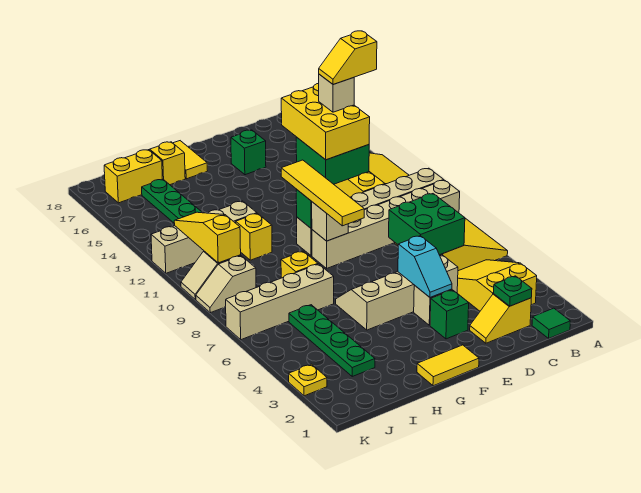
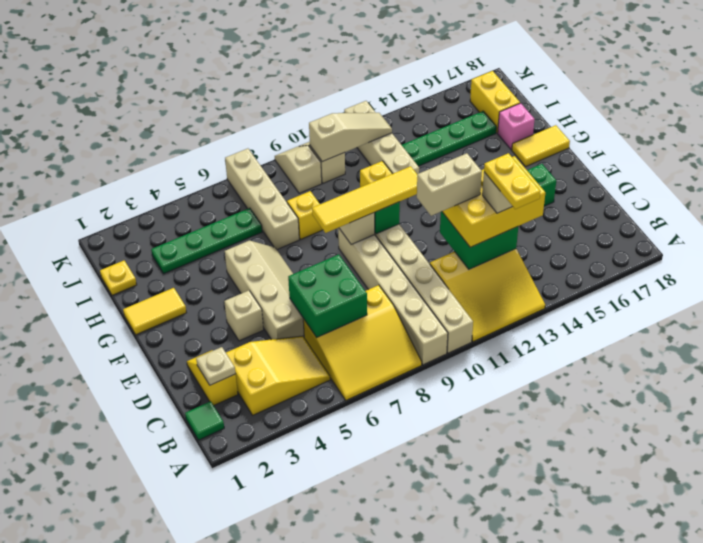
yellow 1x2 slope [319,31,377,85] -> yellow 1x2 plate [484,153,540,209]
green 1x1 plate [494,276,532,306] -> tan 1x1 plate [196,347,236,385]
none -> tan 1x2 brick [417,153,482,216]
green 1x1 brick [430,290,469,339] -> none
cyan 1x2 slope [398,236,452,298] -> none
yellow 1x2 tile [417,345,479,386] -> yellow 1x2 tile turned to [123,288,186,335]
yellow 1x1 brick [150,142,185,185] -> pink 1x1 brick [498,103,535,150]
yellow 1x3 slope [174,212,241,263] -> tan 1x3 slope [309,113,392,162]
yellow 1x1 plate [289,364,327,396] -> yellow 1x1 plate moved to [100,261,137,295]

